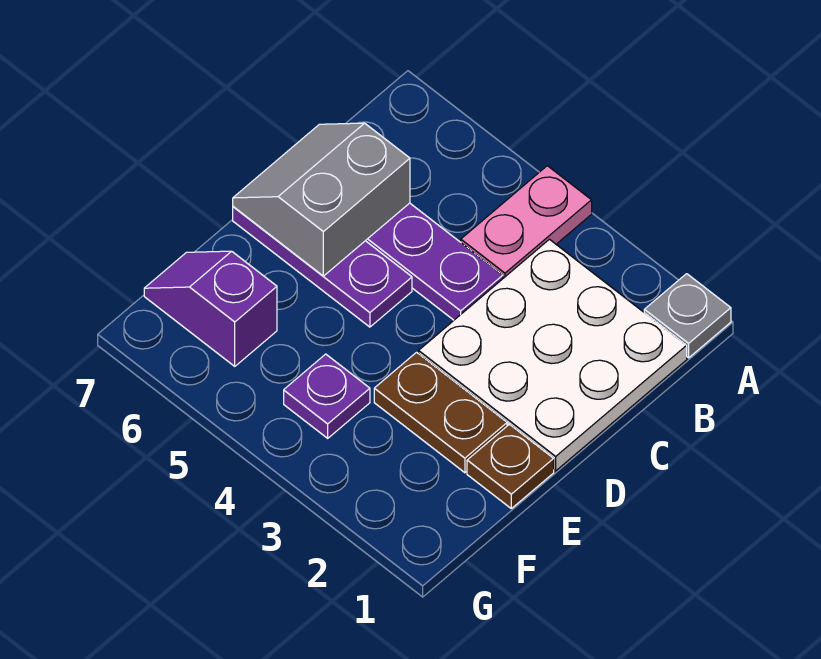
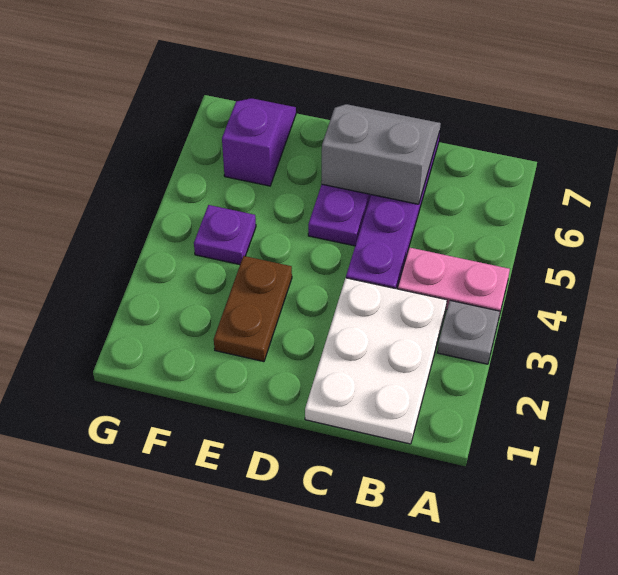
grey 1x1 plate [644,274,731,358] -> grey 1x1 plate moved to [437,300,500,364]
white 3x3 plate [419,239,687,471] -> white 2x3 plate [305,278,447,444]
brown 1x1 plate [467,424,554,508] -> none

